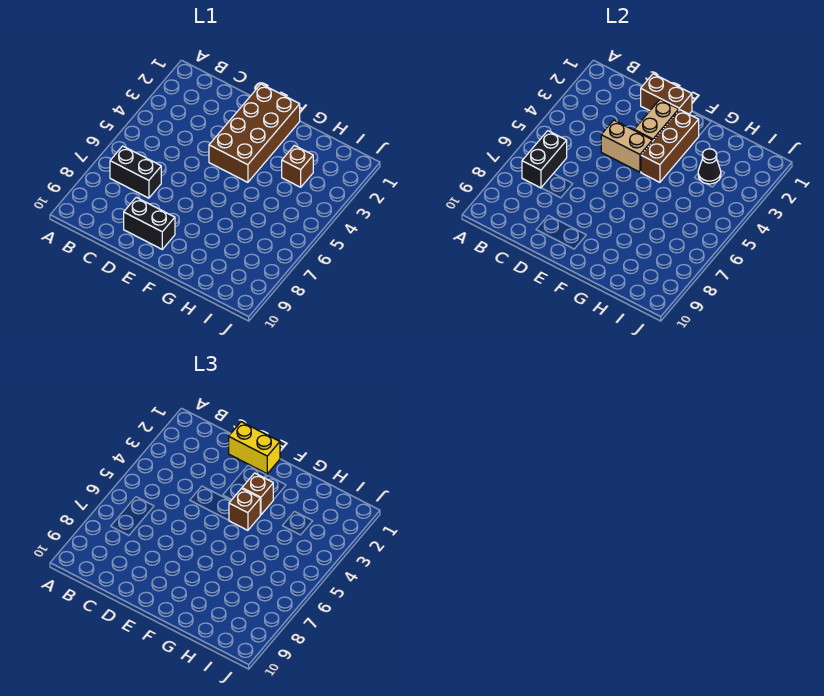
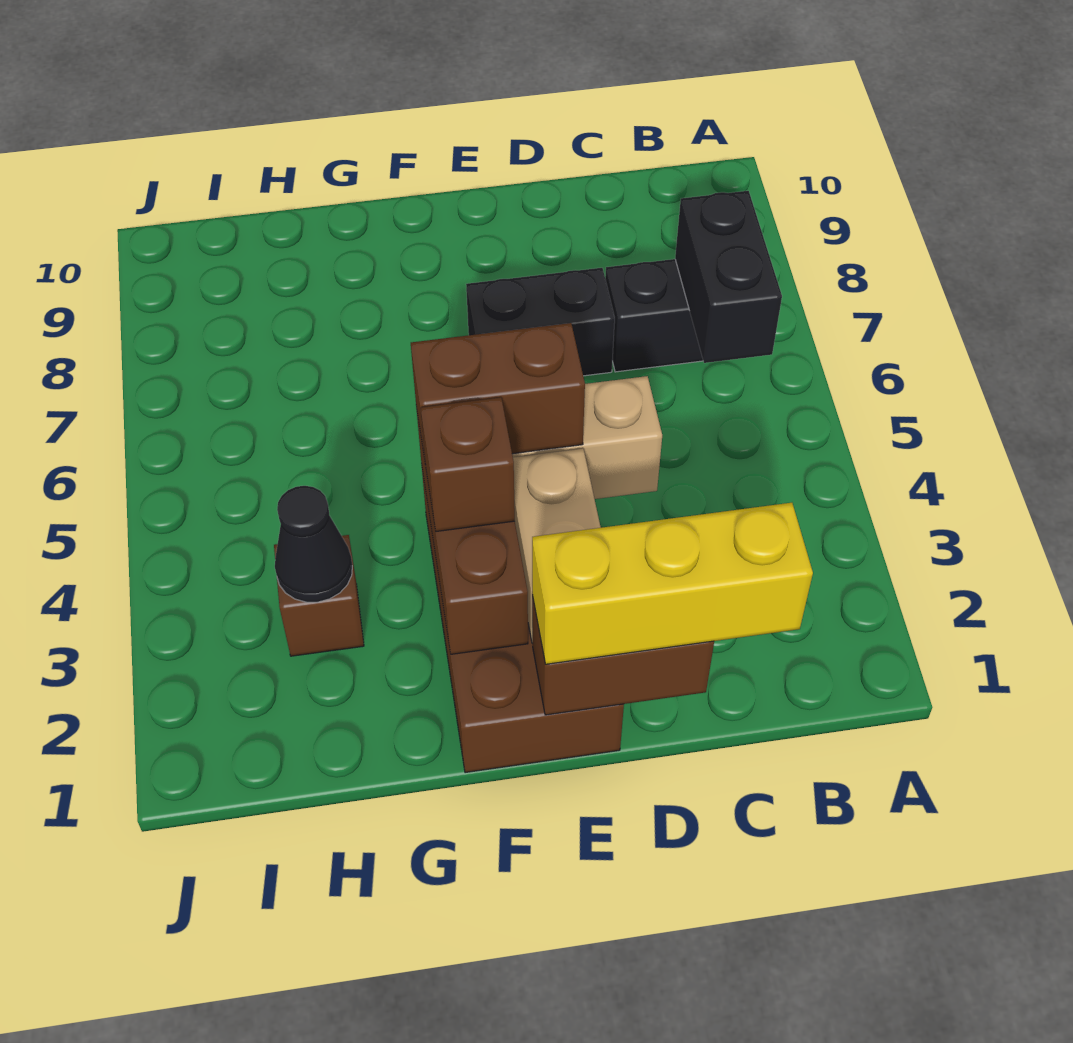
yellow 1x2 brick [229,422,280,474] -> yellow 1x3 brick [532,503,813,664]
black 1x2 brick [124,197,175,249] -> black 1x2 brick moved to [466,268,615,376]
brown 1x1 brick [229,489,260,530] -> brown 1x2 brick [411,323,585,459]

